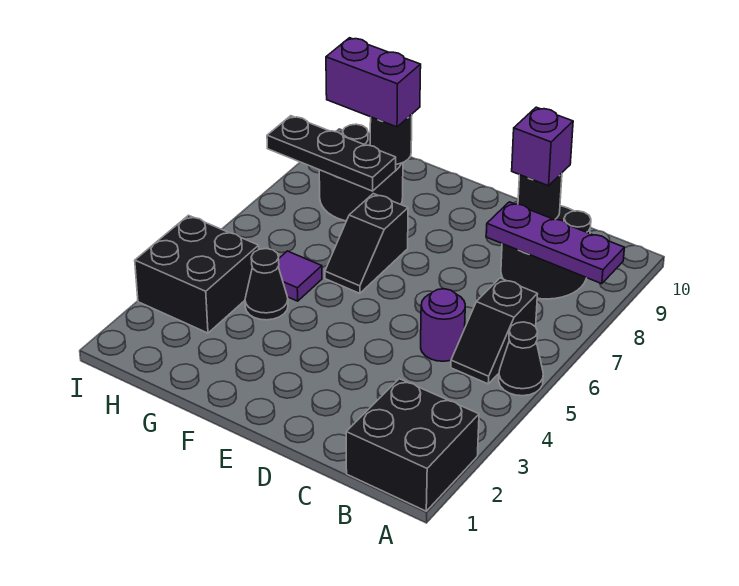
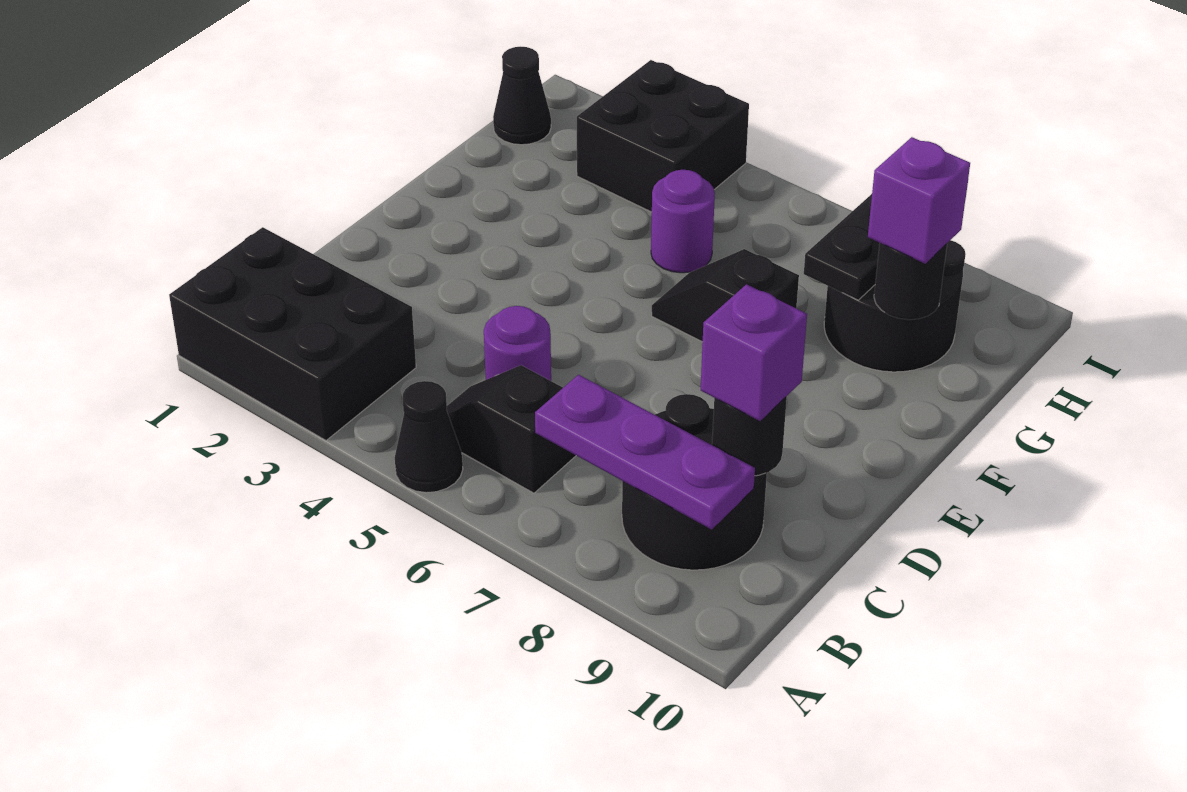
black 2x2 brick [346,379,479,511] -> black 2x3 brick [169,227,416,441]
purple 1x3 plate [486,202,624,284] -> purple 1x3 plate turned to [535,375,755,529]
black 1x1 cone [245,249,288,320] -> black 1x1 cone moved to [493,47,551,145]
purple 1x1 tile [278,251,322,301] -> purple 1x1 round brick [651,170,715,273]
purple 1x2 brick [326,38,421,127] -> purple 1x1 brick [868,137,970,264]

